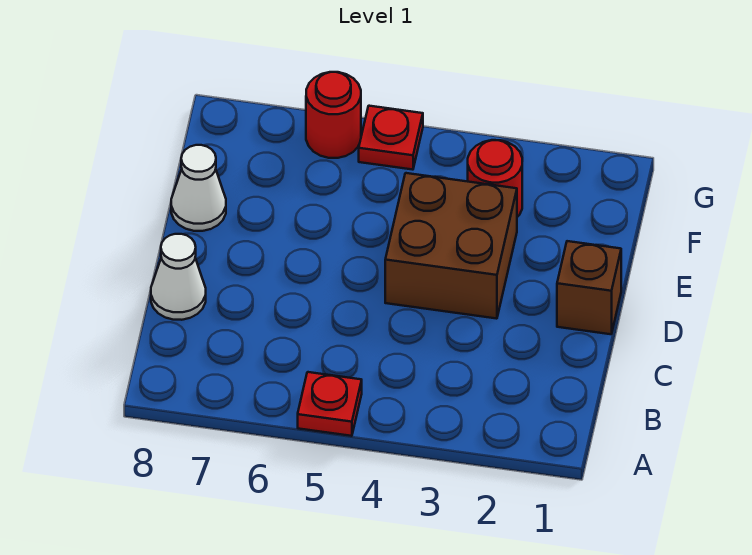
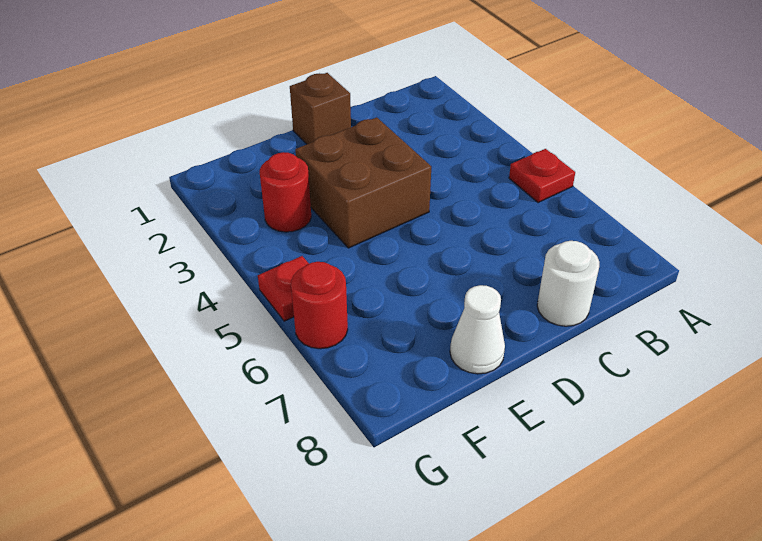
white 1x1 cone [151,234,206,320] -> white 1x1 round brick [537,241,599,326]

